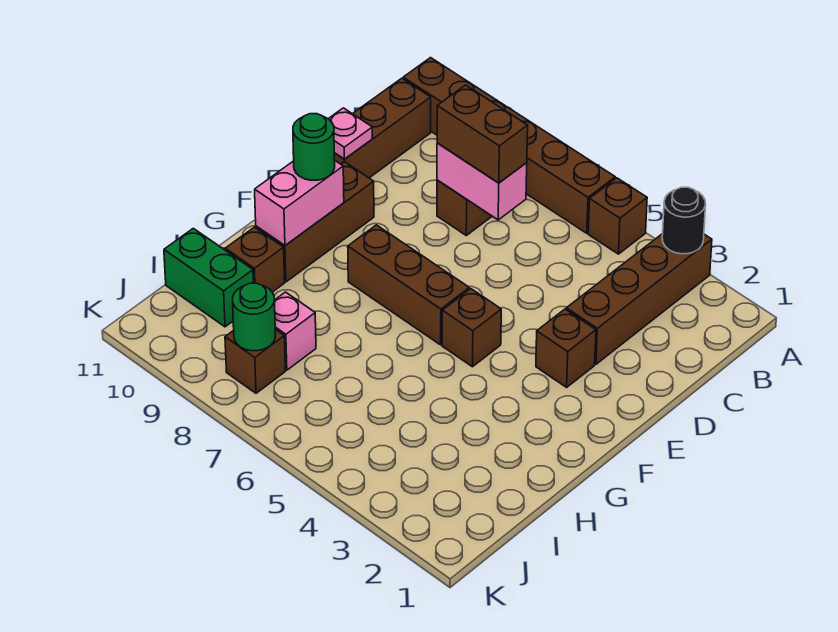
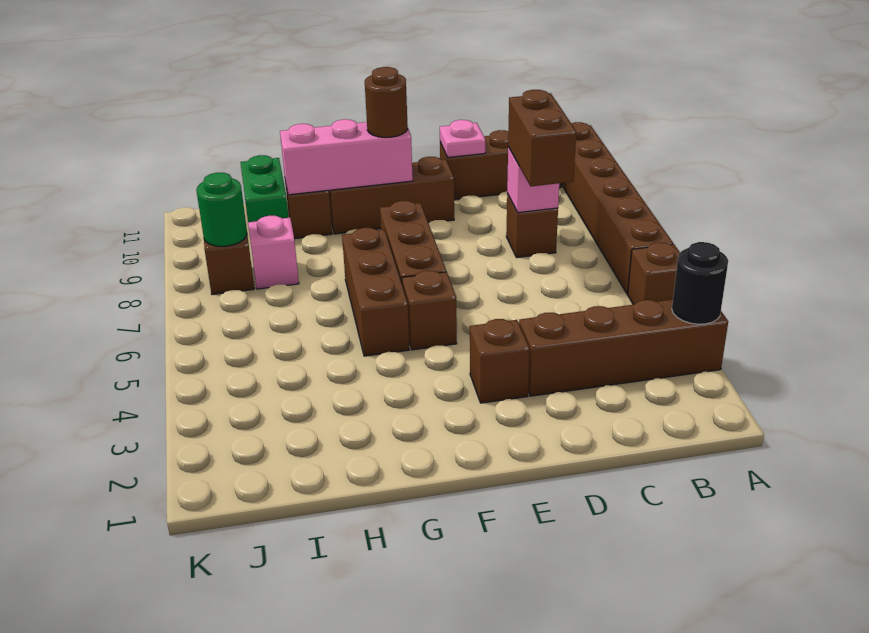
pink 1x2 brick [437,143,527,220] -> pink 1x1 brick [507,147,559,213]
pink 1x2 brick [255,160,344,245] -> pink 1x3 brick [280,119,413,195]
green 1x1 round brick [293,113,335,180] -> brown 1x1 round brick [365,67,408,137]
none -> brown 1x3 brick [342,228,409,356]

